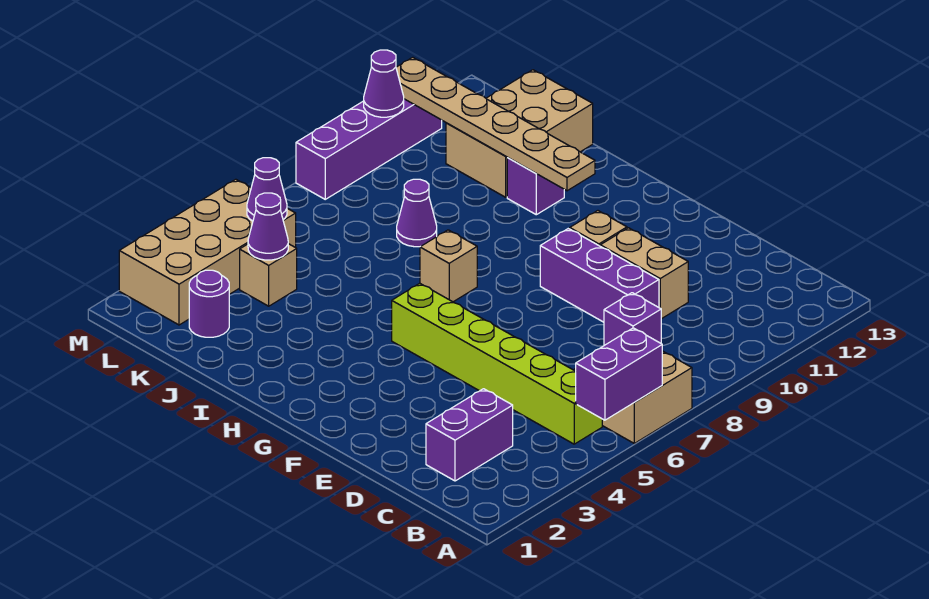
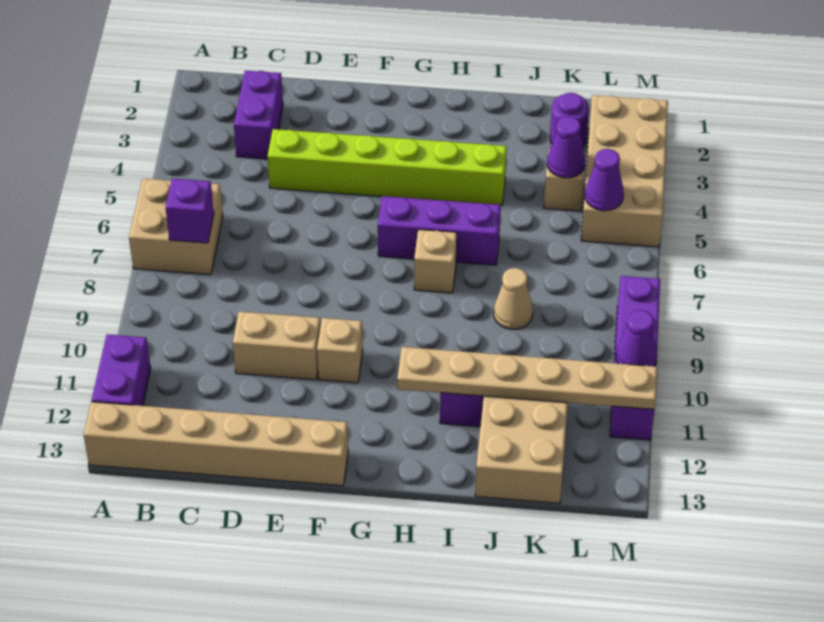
purple 1x2 brick [576,328,662,420] -> purple 1x2 brick moved to [92,334,151,406]
none -> tan 1x6 brick [84,402,348,486]
lime 1x6 brick [392,283,602,444] -> lime 1x6 brick moved to [268,129,507,205]
purple 1x3 brick [540,229,659,322] -> purple 1x3 brick moved to [378,196,501,265]
purple 1x1 cone [397,179,437,247] -> tan 1x1 cone [494,268,533,329]

